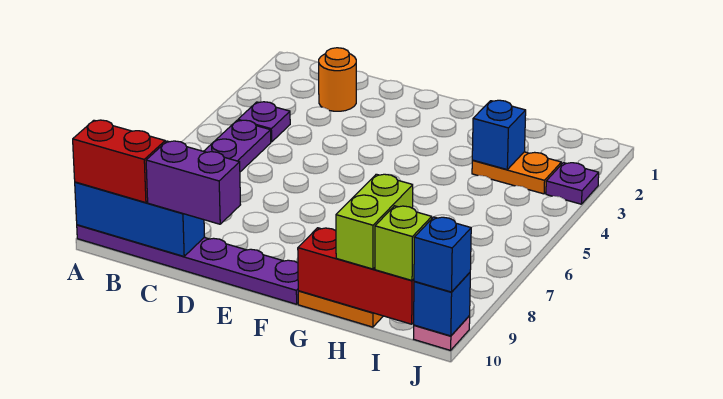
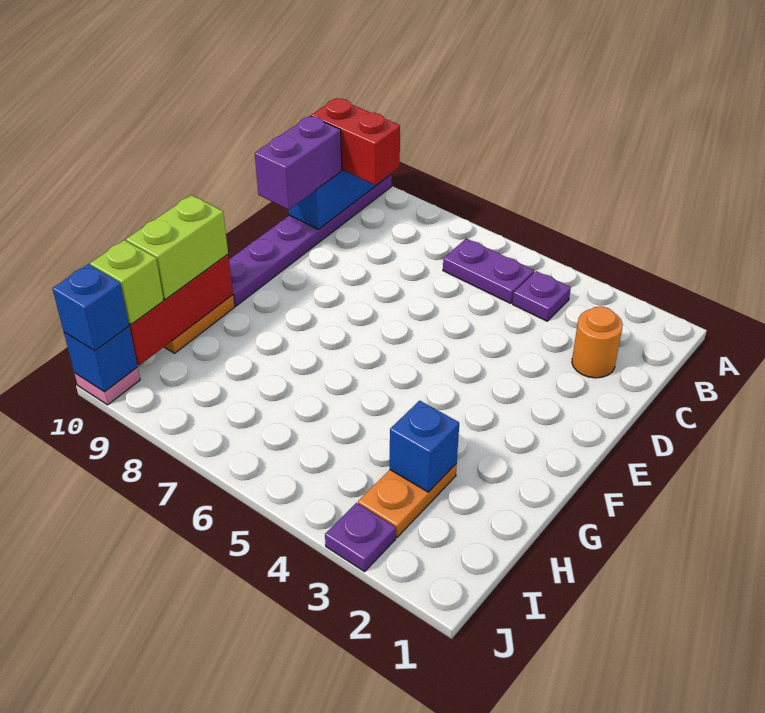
red 1x2 brick [73,120,165,203] -> red 1x2 brick turned to [311,98,400,185]
lime 1x2 brick [336,174,413,269] -> lime 1x2 brick turned to [126,195,228,299]

